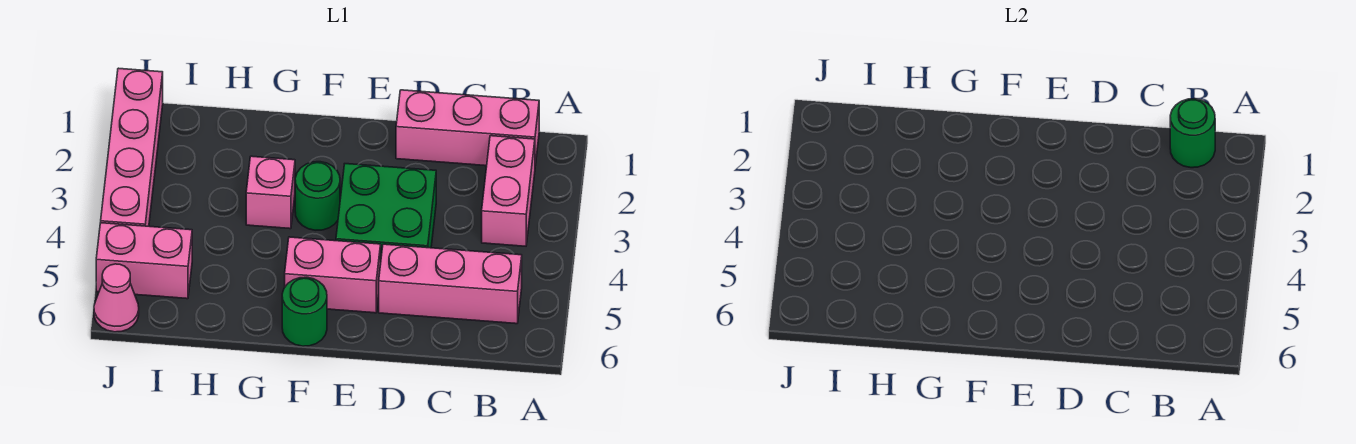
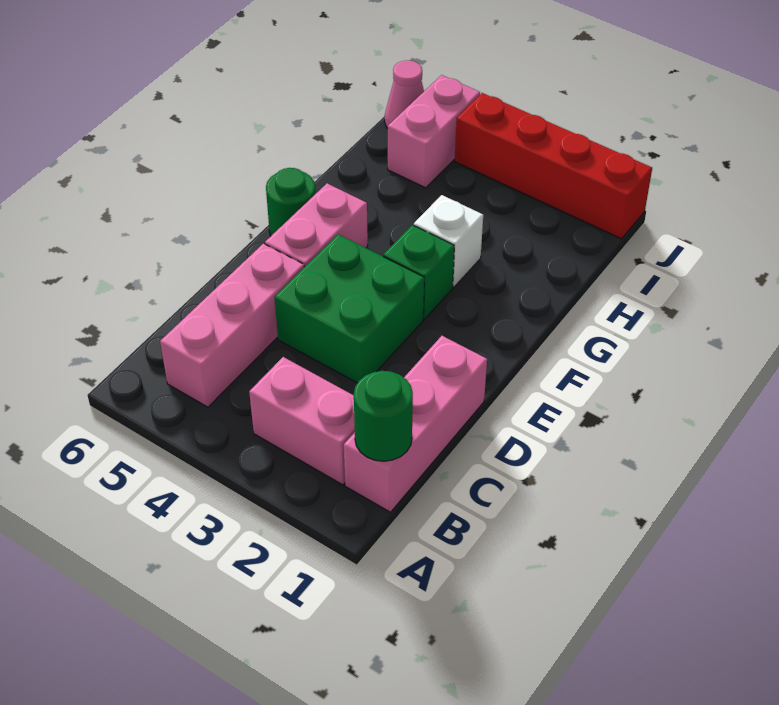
green 1x1 round brick [295,162,340,230] -> green 1x1 brick [383,225,454,319]
pink 1x1 brick [246,156,295,229] -> white 1x1 brick [414,195,483,287]
pink 1x4 brick [101,68,163,226] -> red 1x4 brick [455,93,652,239]

